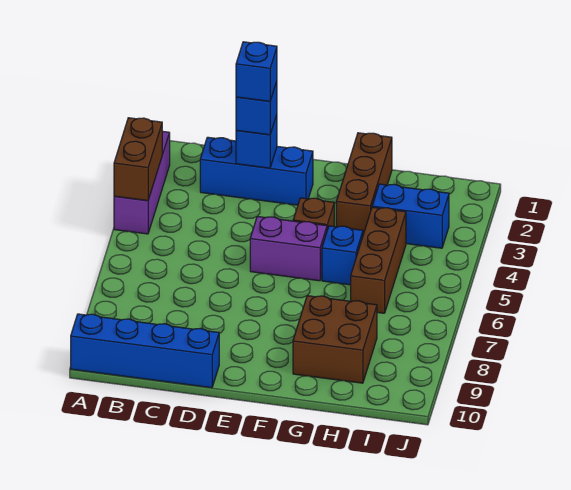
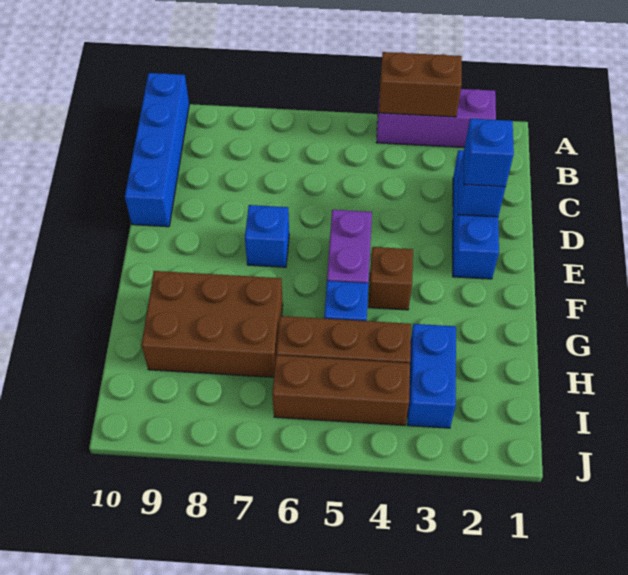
blue 1x1 brick [236,42,277,101] -> blue 1x1 brick moved to [245,205,289,267]
brown 1x3 brick [336,133,392,234] -> brown 1x3 brick moved to [272,355,410,425]
brown 2x2 brick [293,296,377,383] -> brown 2x3 brick [142,271,283,377]

